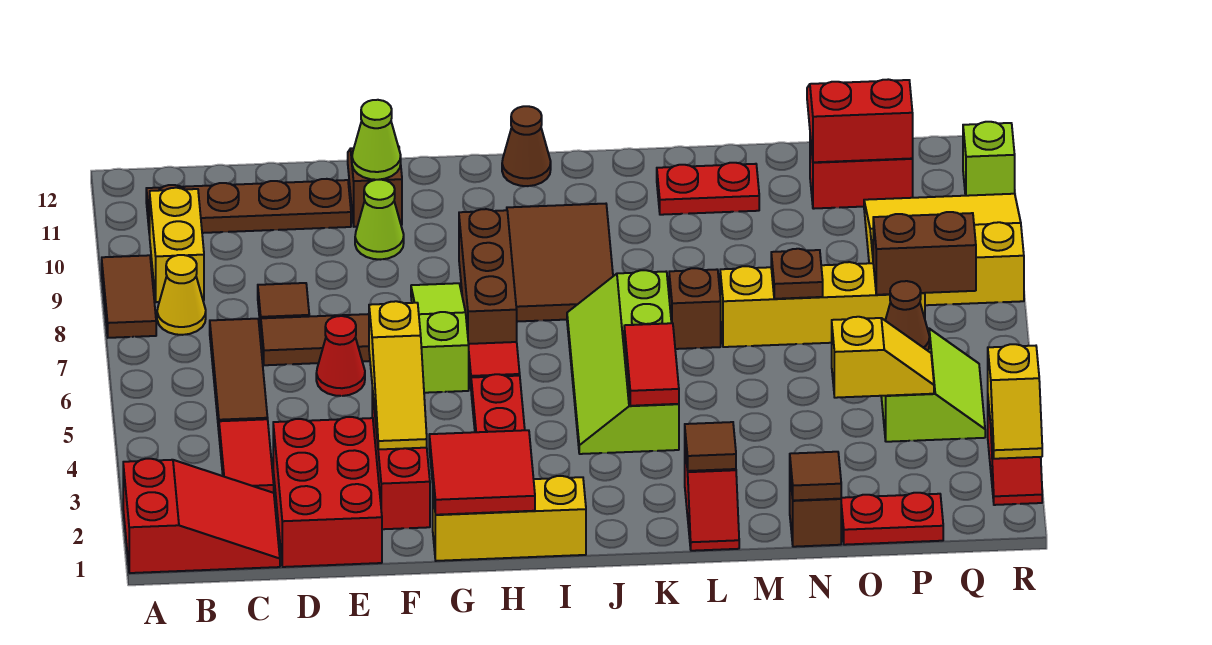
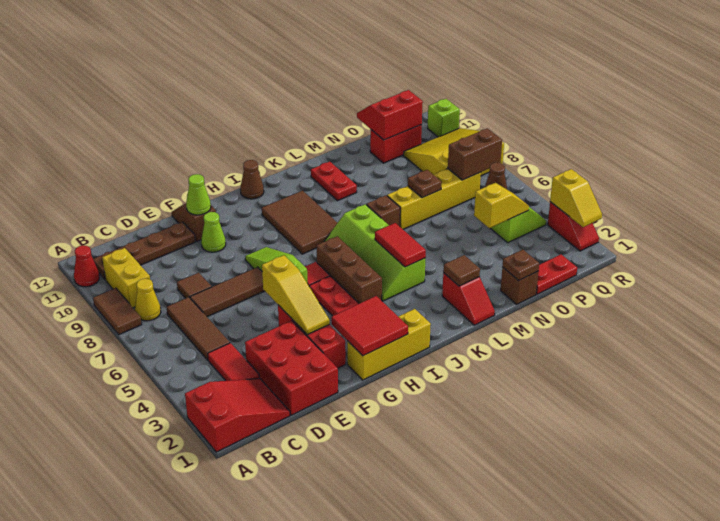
red 1x1 cone [316,316,365,396] -> red 1x1 cone moved to [74,245,99,287]
brown 1x3 brick [459,209,517,344] -> brown 1x3 brick moved to [317,236,382,304]
red 1x2 plate [657,163,759,215] -> red 1x2 plate turned to [311,162,357,201]
brown 1x1 tile [790,452,841,500] -> brown 1x1 plate [502,250,539,280]

